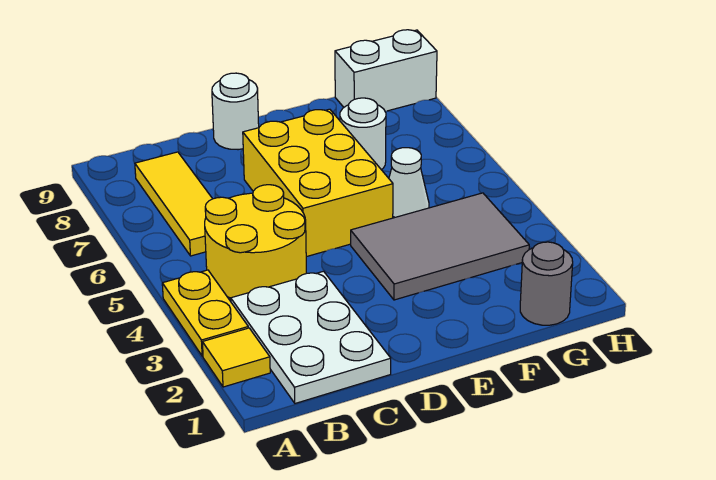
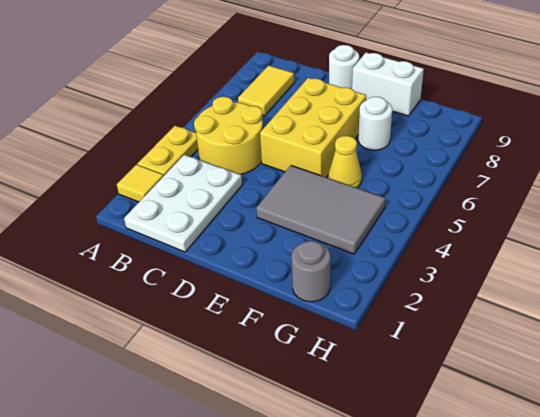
yellow 1x3 tile [135,152,212,256] -> yellow 1x2 tile [238,65,294,116]
white 1x1 cone [389,148,429,218] -> yellow 1x1 cone [328,136,362,188]
white 1x2 brick [335,30,437,111] -> white 1x2 brick moved to [352,53,424,116]

